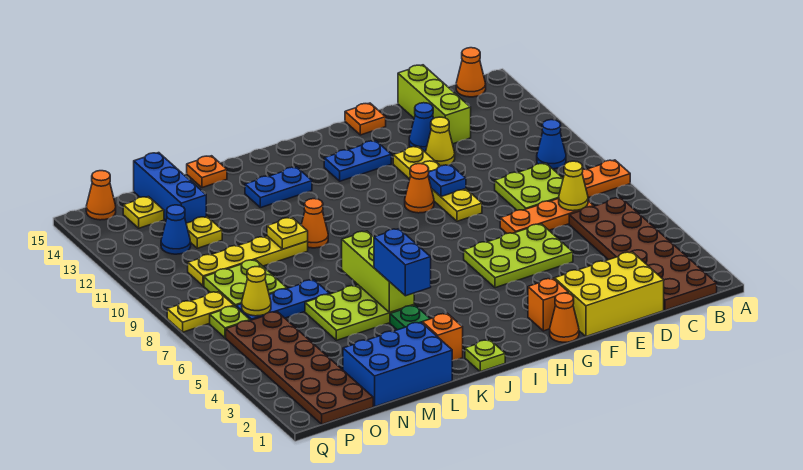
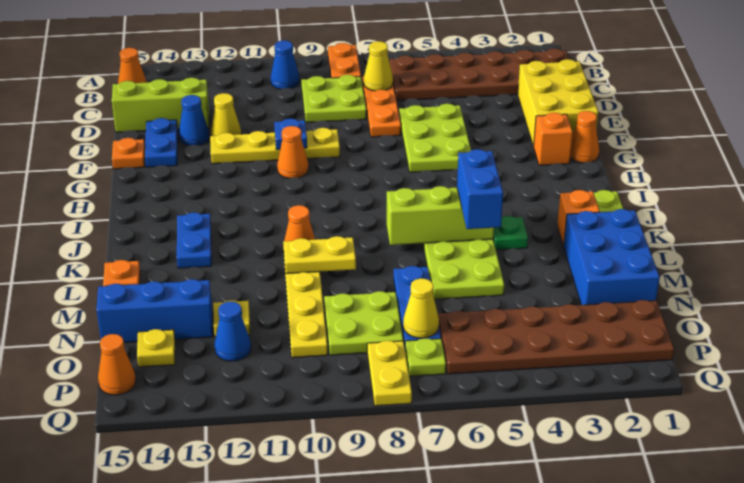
blue 1x2 plate [324,141,391,181] -> blue 1x2 plate moved to [145,118,178,167]
blue 1x2 brick [374,229,431,296] -> blue 1x2 brick turned to [457,149,503,229]
yellow 1x1 plate [267,218,308,249] -> yellow 1x2 plate [283,236,356,274]

